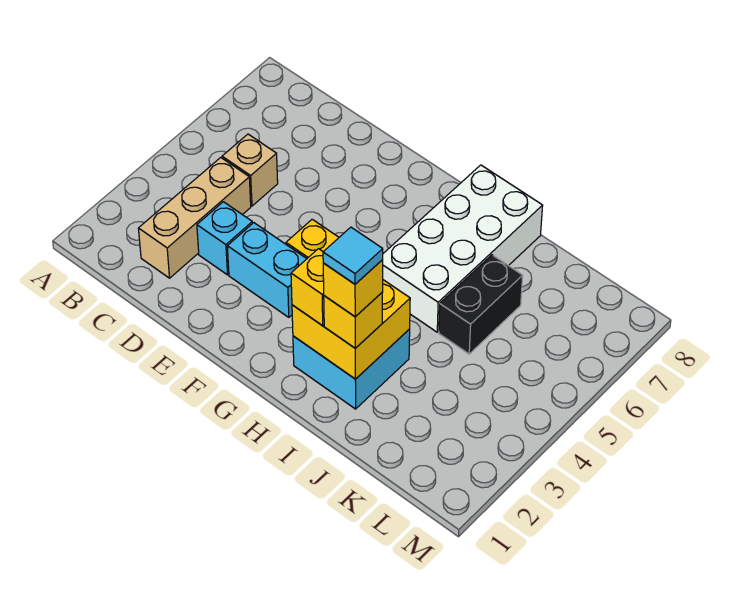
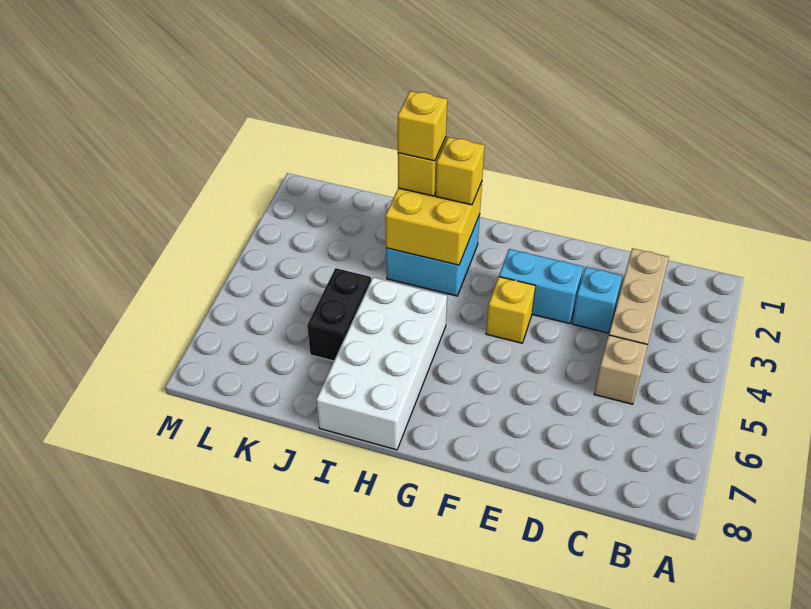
cyan 1x1 tile [323,227,383,284] -> none

